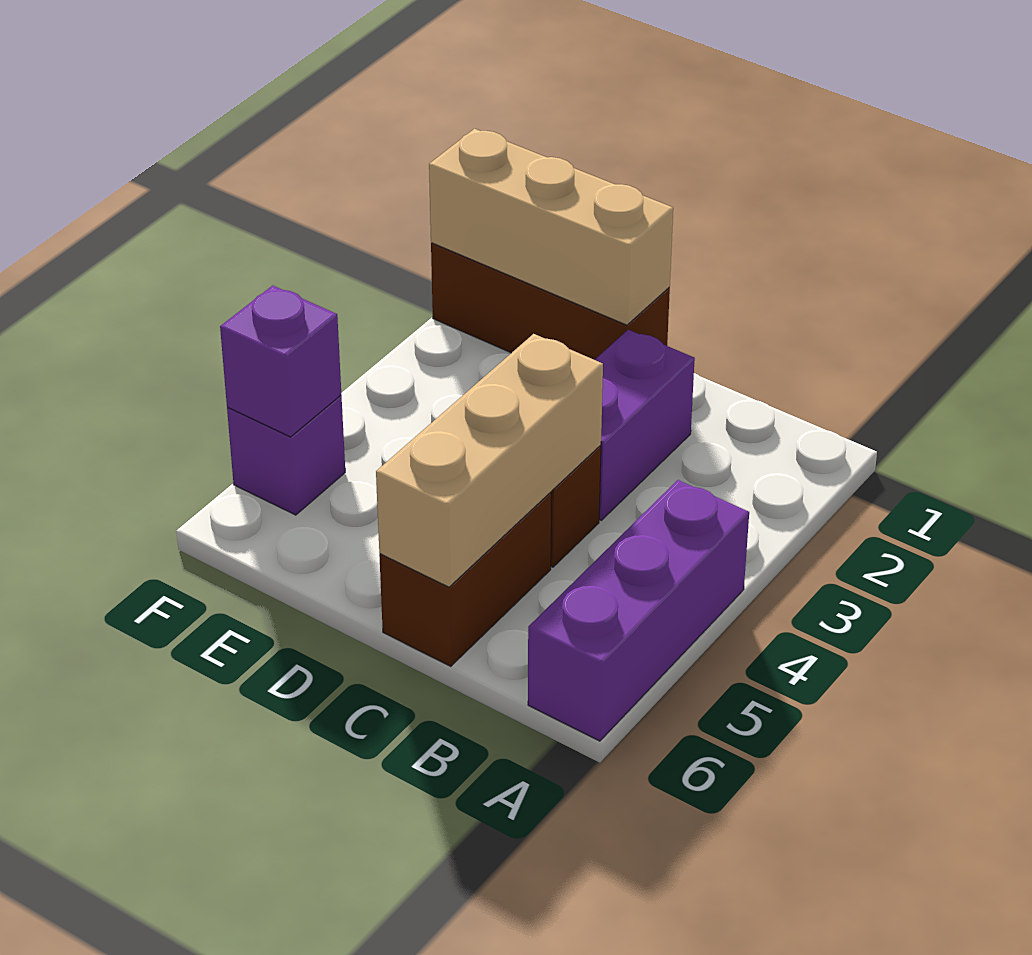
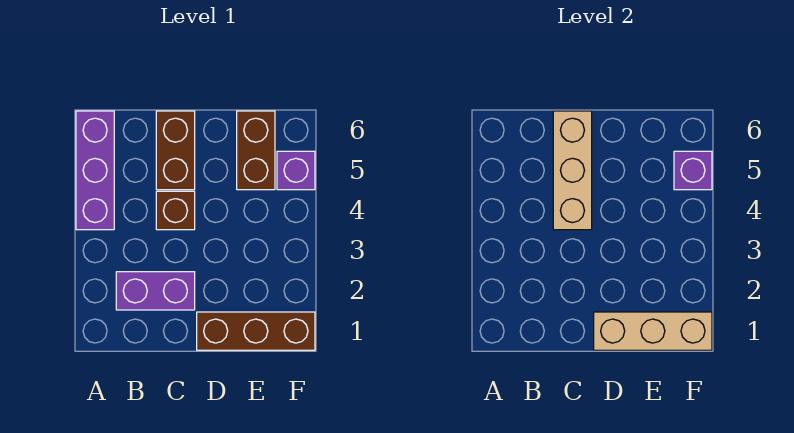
purple 1x2 brick [595,330,695,520] -> purple 1x2 brick turned to [116,272,195,310]
none -> brown 1x2 brick [237,111,275,190]

